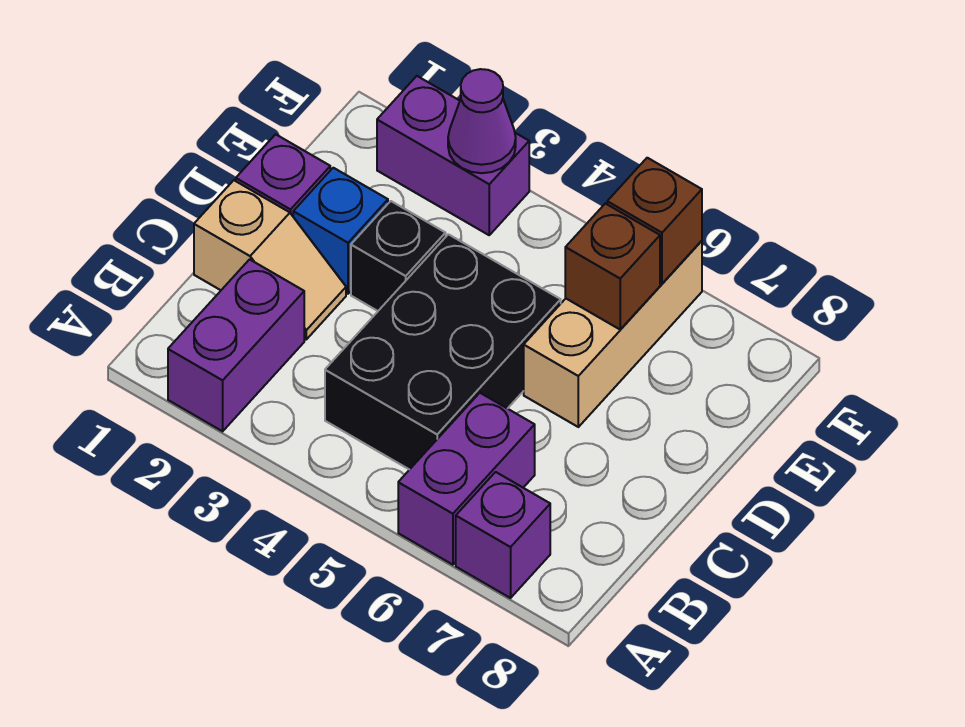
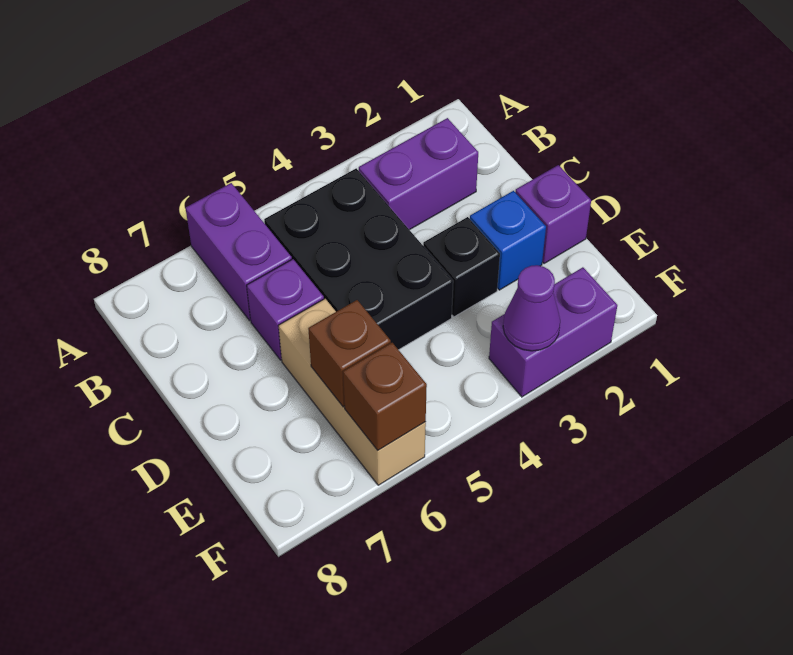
purple 1x2 brick [168,259,304,431] -> purple 1x2 brick turned to [359,118,478,230]
purple 1x1 brick [456,472,550,598] -> purple 1x1 brick moved to [247,259,324,360]
tan 1x2 slope [194,180,346,339] -> none

